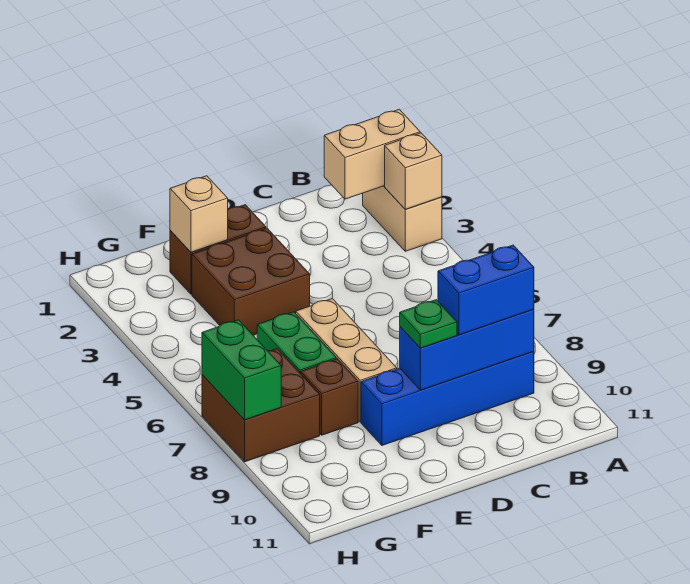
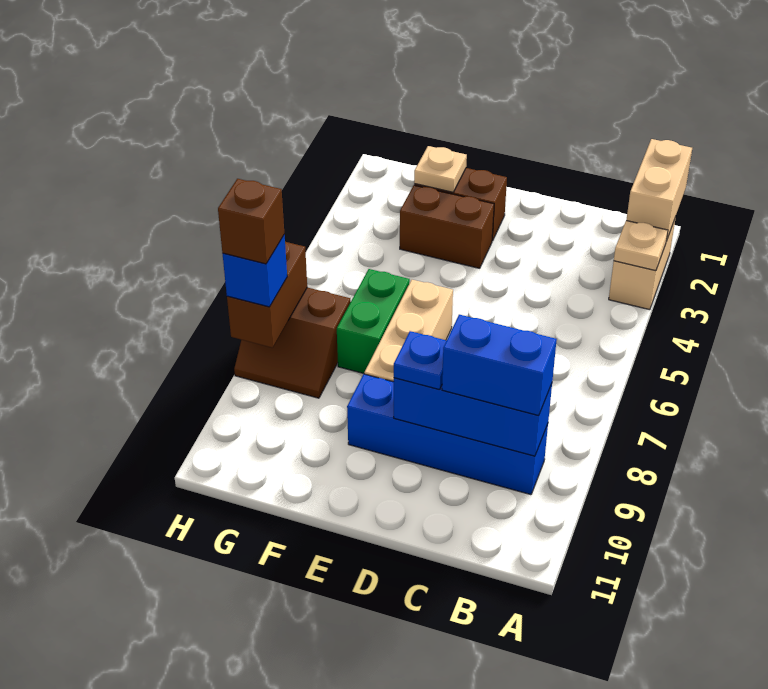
tan 1x2 brick [324,109,420,199] -> tan 1x2 brick turned to [626,139,692,241]
tan 1x1 brick [385,133,442,209] -> tan 1x1 plate [614,221,668,271]
green 1x1 plate [400,300,457,348] -> blue 1x1 plate [394,331,447,390]
brown 2x2 brick [192,228,310,335] -> brown 1x2 brick [400,185,494,268]
tan 1x1 brick [170,176,228,252] -> tan 1x1 plate [414,146,467,192]
brown 1x1 brick [301,359,358,435] -> brown 1x1 brick moved to [218,179,284,264]
brown 2x2 brick [202,349,320,462] -> brown 2x2 slope [234,287,351,398]
green 1x2 brick [202,320,281,420] -> brown 1x2 brick [227,241,307,348]
none -> blue 1x1 brick [223,235,287,307]

